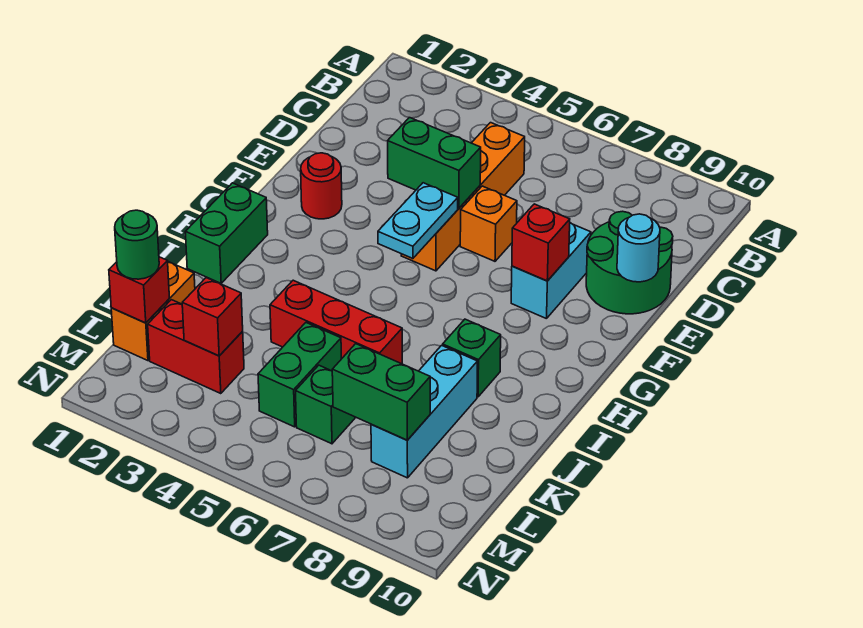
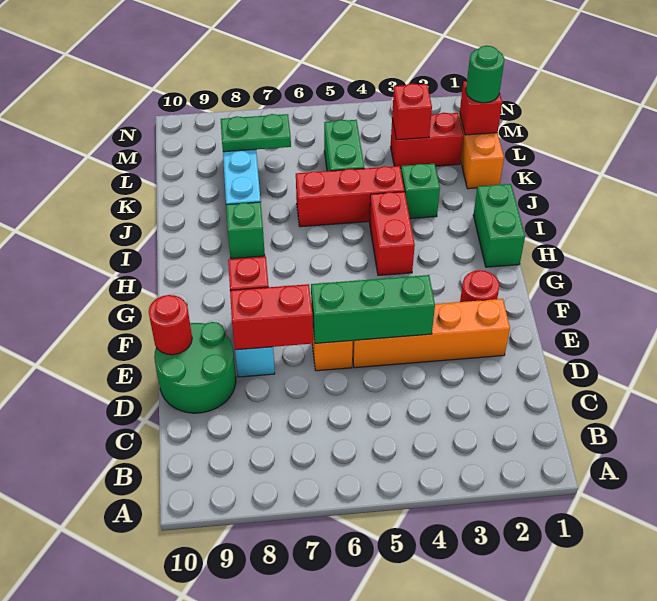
orange 1x4 brick [401,123,525,271] -> orange 1x4 brick turned to [352,299,510,368]
green 1x2 brick [388,118,481,208] -> green 1x3 brick [311,275,435,343]
none -> red 1x2 brick [230,284,313,350]
cyan 1x1 round brick [617,214,660,282] -> red 1x1 round brick [149,295,192,355]
cyan 1x2 plate [378,183,458,259] -> none
none -> red 1x2 brick [369,192,415,275]
green 1x1 brick [296,365,355,444] -> green 1x1 brick moved to [401,164,440,219]
green 1x2 brick [332,344,430,440] -> green 1x2 plate [221,114,291,152]

